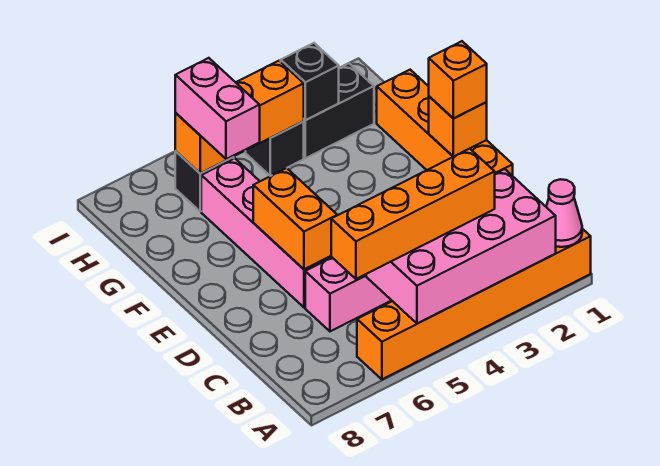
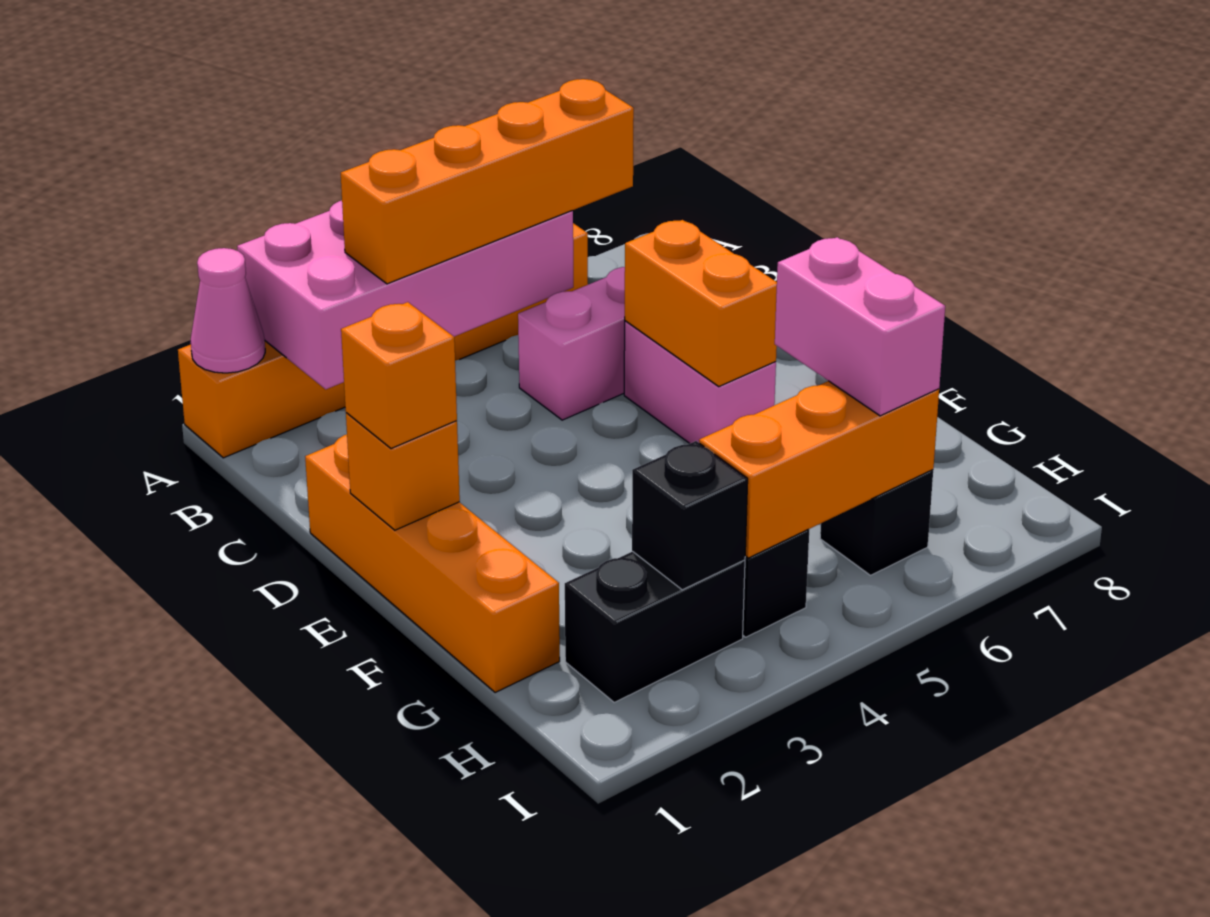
pink 1x4 brick [201,158,332,307] -> pink 1x2 brick [624,321,776,443]

